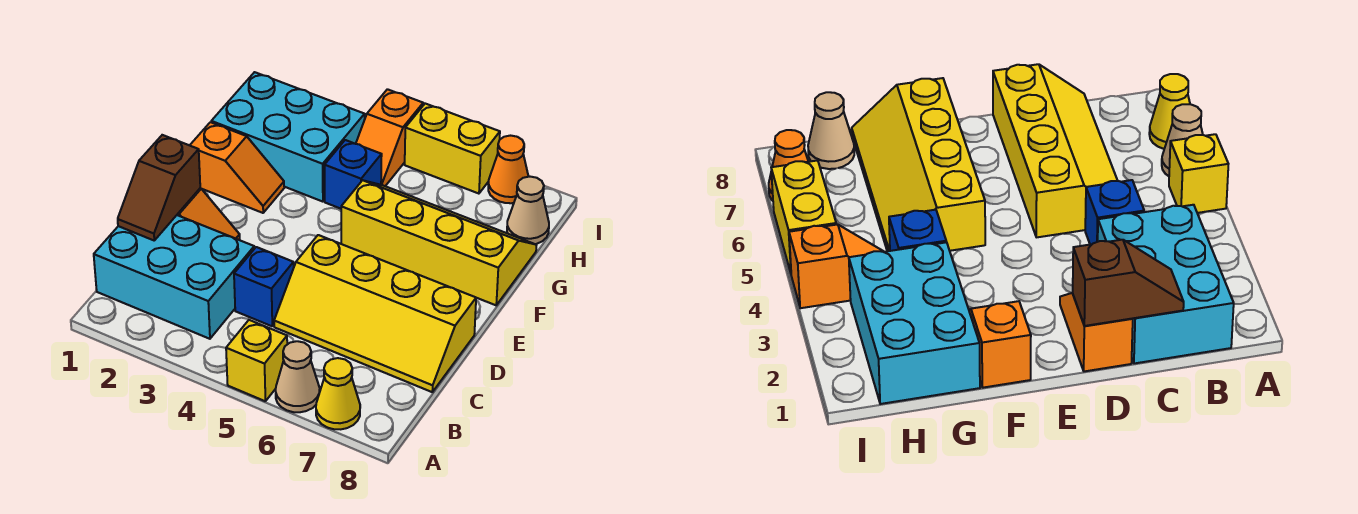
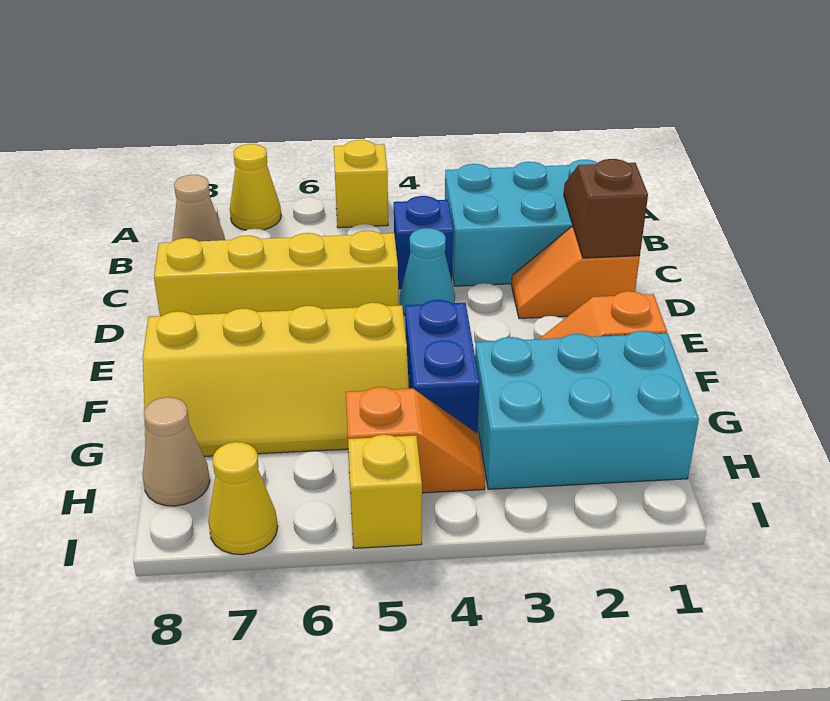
tan 1x1 cone [276,341,320,412] -> tan 1x1 cone moved to [172,175,225,241]
none -> cyan 1x1 cone [400,228,455,315]
blue 1x1 brick [325,140,382,209] -> blue 1x2 brick [405,300,480,433]
orange 1x2 slope [356,89,423,186] -> orange 1x2 slope turned to [346,387,485,493]
yellow 1x2 brick [405,104,500,194] -> yellow 1x1 brick [348,435,422,548]
orange 1x1 cone [488,136,528,203] -> yellow 1x1 cone [208,442,278,555]

